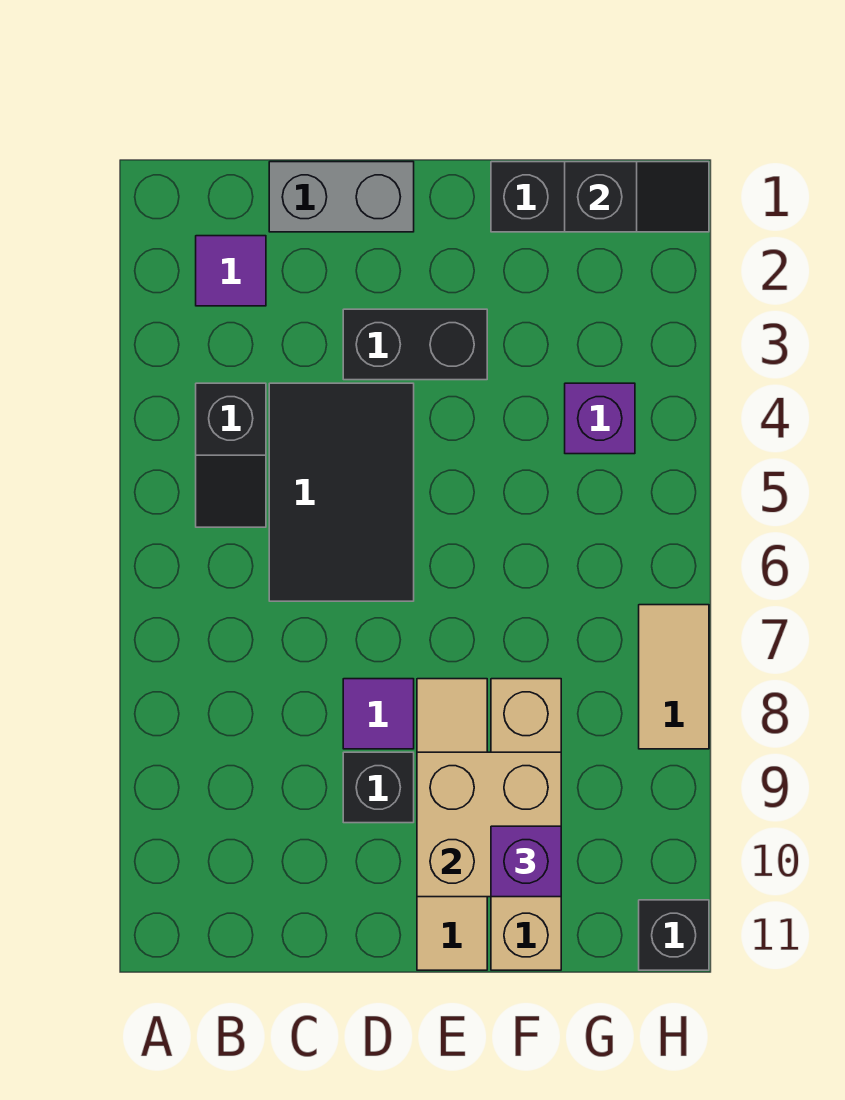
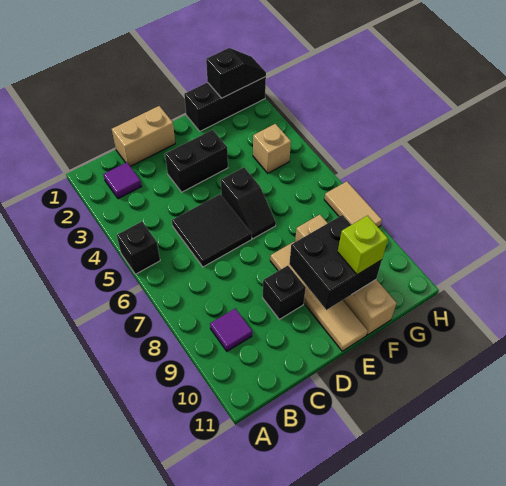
black 1x2 slope [196,383,266,527] -> black 1x2 slope moved to [221,168,276,239]
grey 1x2 brick [269,162,414,232] -> tan 1x2 brick [112,106,175,167]
black 2x3 tile [269,383,414,601] -> black 2x2 tile [172,194,252,267]
purple 1x1 tile [343,679,414,749] -> purple 1x1 tile moved to [210,308,252,351]
tan 2x2 brick [417,752,561,897] -> black 2x2 brick [289,215,382,310]
purple 1x1 brick [491,826,561,897] -> lime 1x1 brick [338,216,388,275]
purple 1x1 brick [565,383,635,454] -> tan 1x1 brick [253,124,291,173]
black 1x1 brick [639,900,709,970] -> black 1x1 brick moved to [117,222,160,274]

